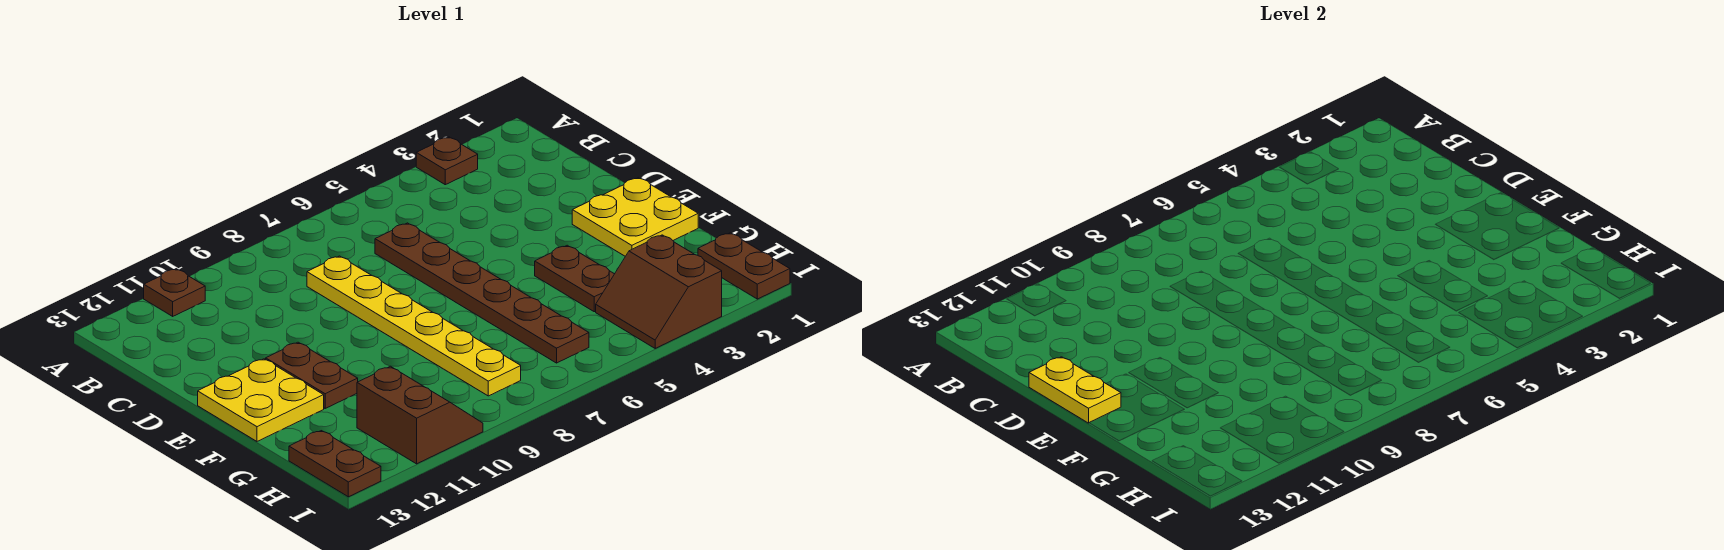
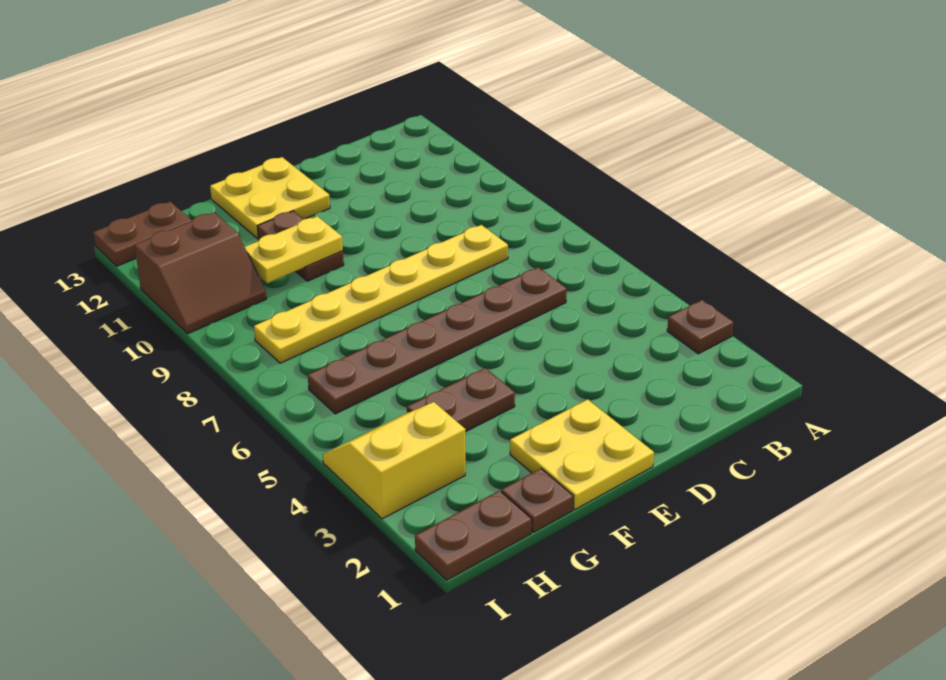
brown 1x1 plate [144,269,205,316] -> brown 1x1 plate moved to [501,469,573,532]
yellow 1x2 plate [1029,357,1121,423] -> yellow 1x2 plate moved to [245,216,343,283]
brown 1x2 plate [266,342,358,408] -> brown 1x2 plate turned to [257,211,344,281]
brown 2x2 slope [596,235,722,348] -> yellow 2x2 slope [323,402,465,519]

